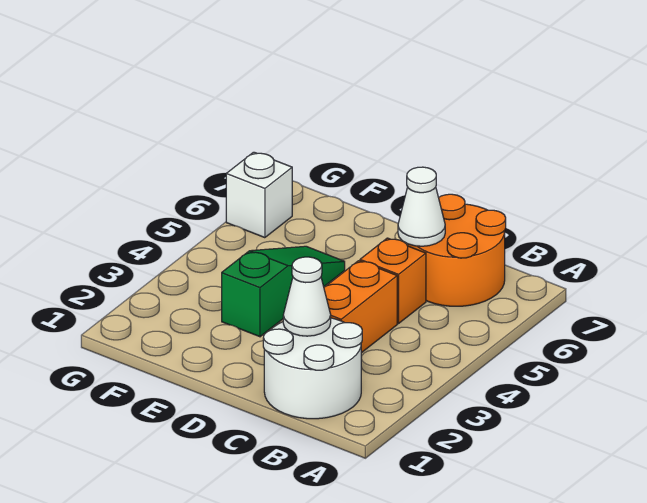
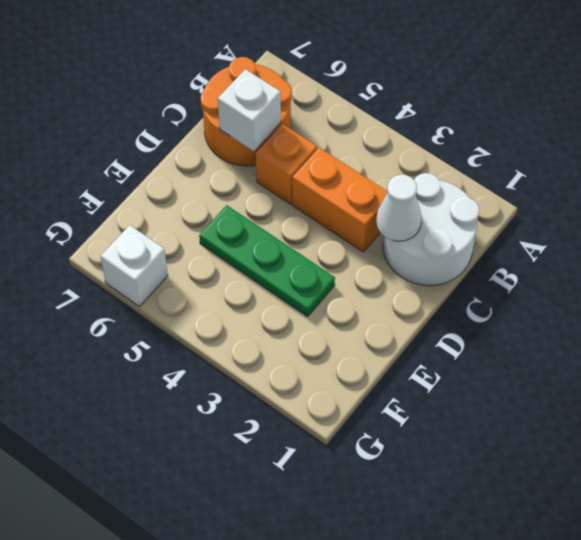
white 1x1 cone [398,167,445,246] -> white 1x1 brick [218,69,281,151]
green 1x3 slope [222,246,345,337] -> green 1x3 plate [199,205,335,317]

